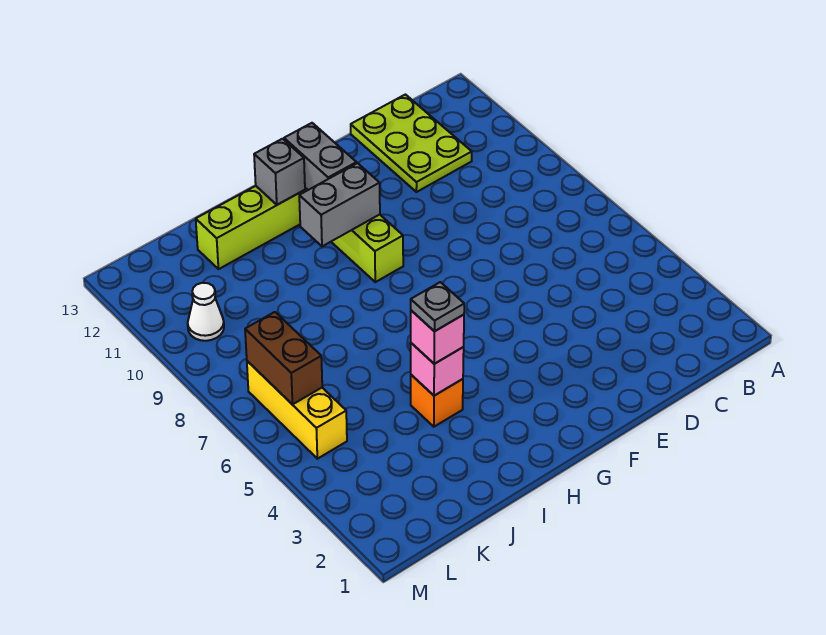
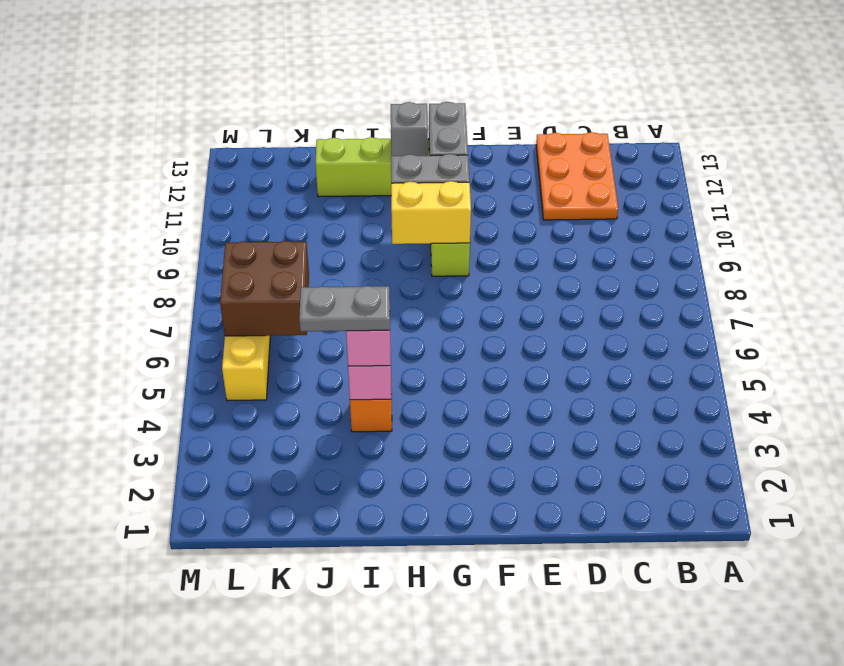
lime 2x3 plate [351,95,472,192] -> orange 2x3 plate [536,132,618,220]
none -> yellow 1x2 brick [391,181,471,244]
grey 1x1 plate [411,282,464,331] -> grey 1x2 plate [299,286,390,331]
brown 1x2 brick [245,312,322,404] -> brown 2x2 brick [220,241,309,336]
white 1x1 cone [188,283,224,341] -> none

